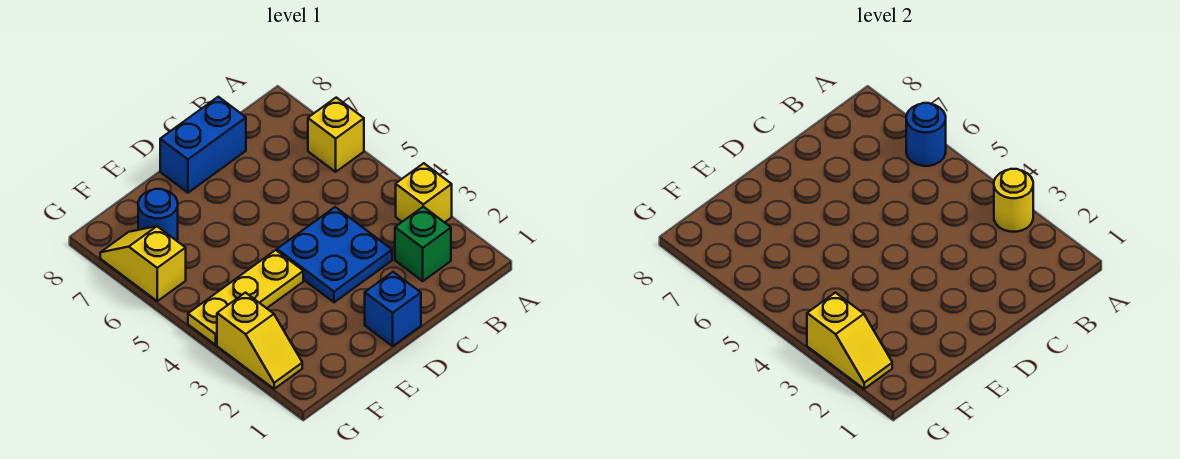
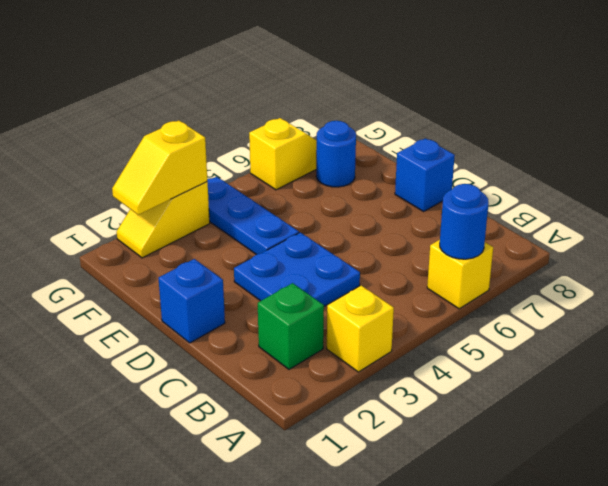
yellow 1x1 round brick [994,169,1033,232] -> none
blue 1x2 brick [160,97,246,193] -> blue 1x1 brick [395,138,455,211]
yellow 1x3 plate [188,250,303,345] -> blue 1x3 plate [207,177,299,255]

